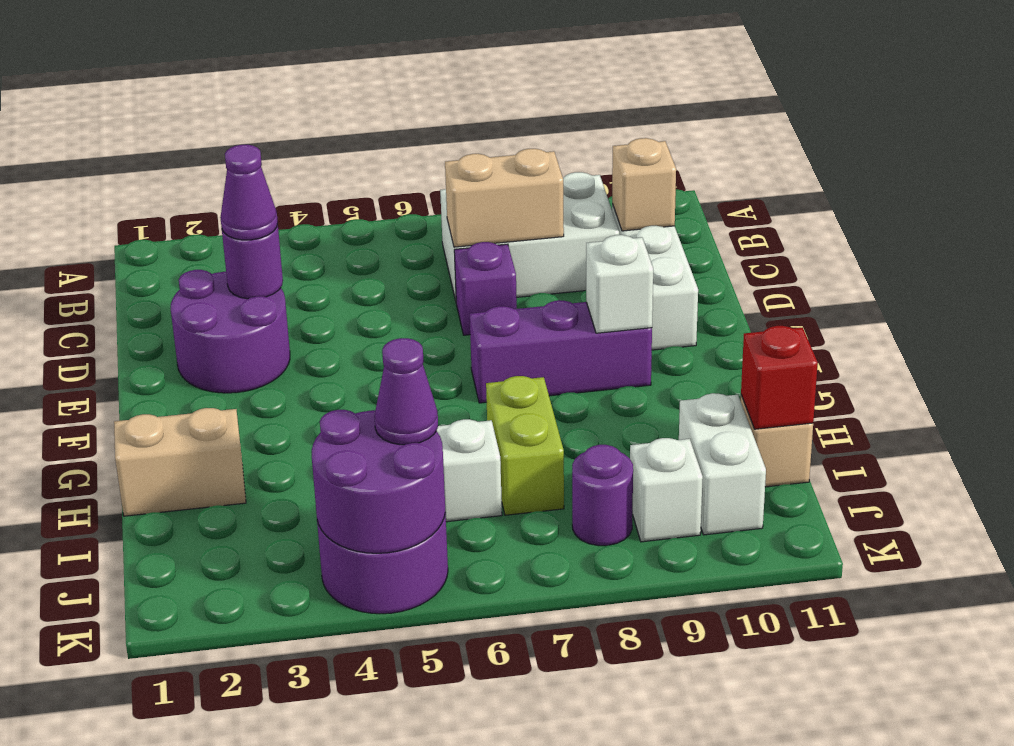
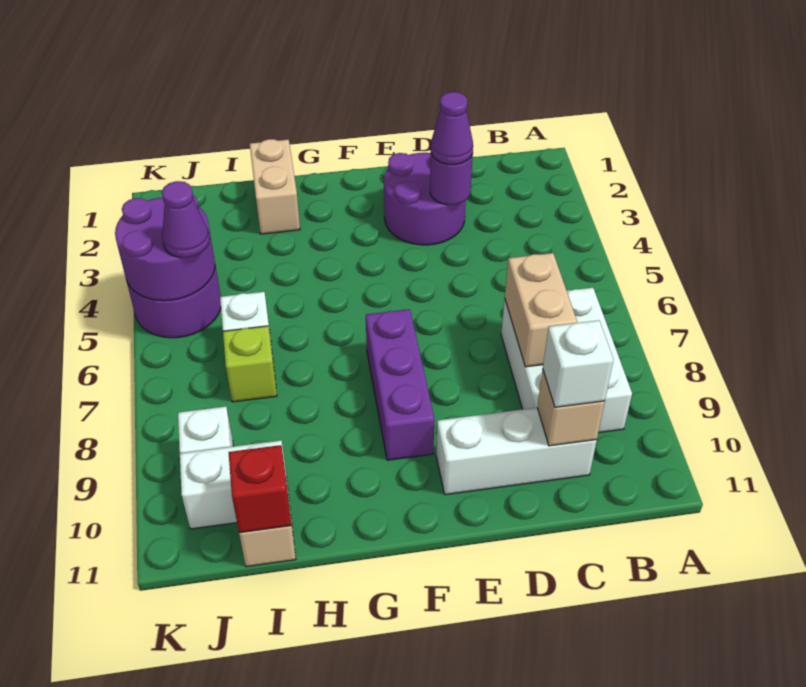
purple 1x1 brick [454,242,517,335] -> none
white 1x1 brick [586,235,653,333] -> white 1x1 brick moved to [543,320,613,407]
lime 1x2 brick [486,376,564,515] -> lime 1x1 brick [223,326,277,402]
purple 1x1 round brick [572,445,633,546] -> none

